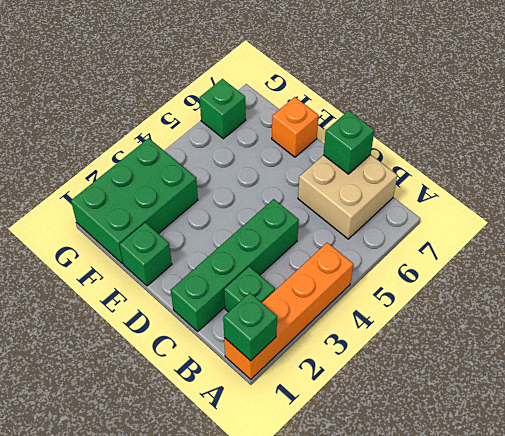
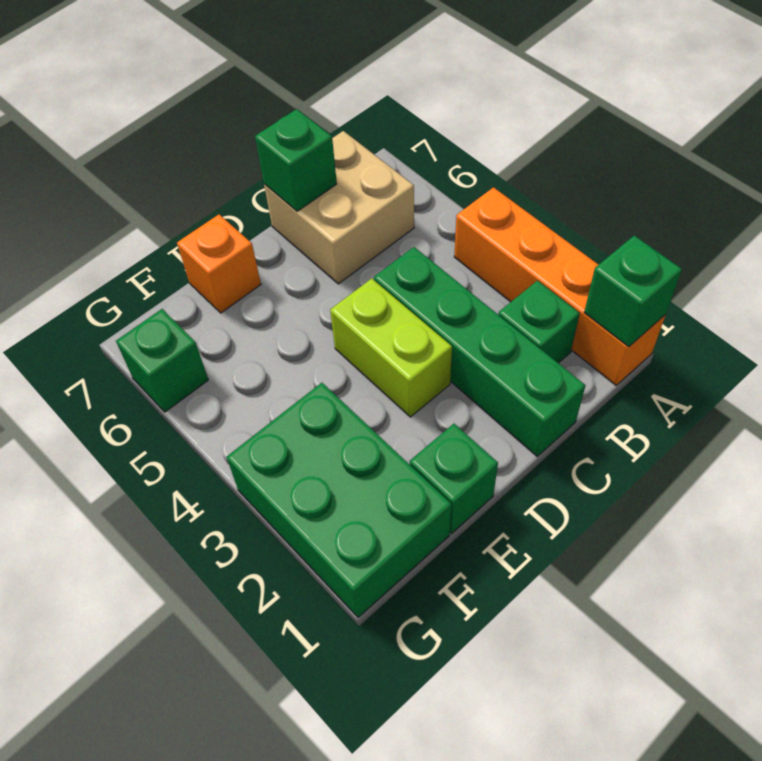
none -> lime 1x2 brick [330,279,452,417]

